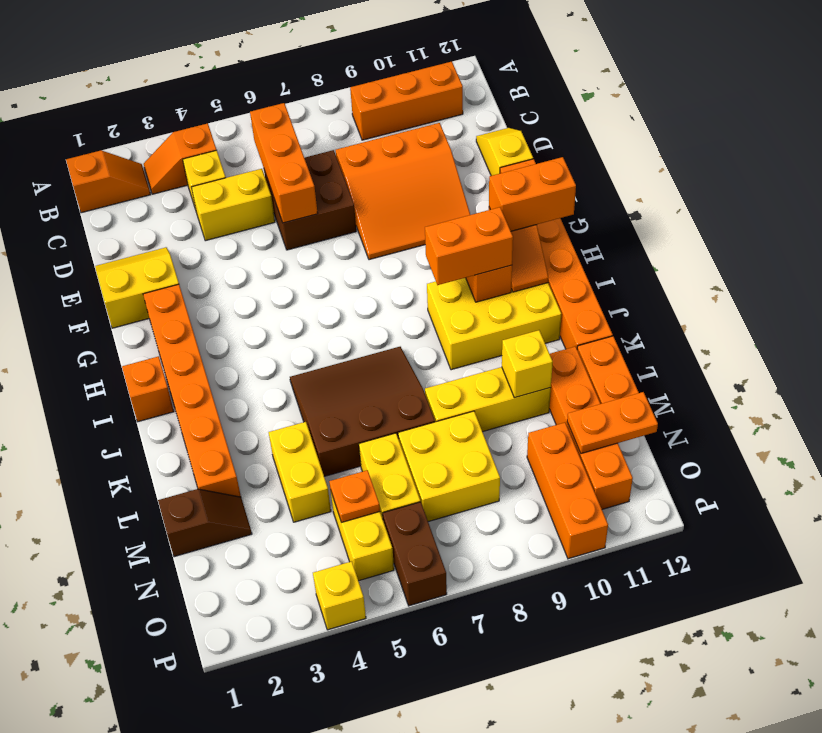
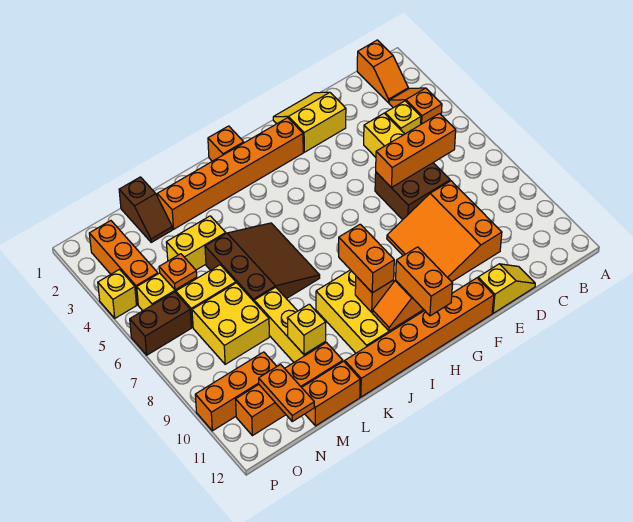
orange 1x3 brick [350,62,463,140] -> orange 1x3 brick moved to [89,221,158,305]
yellow 2x2 slope [95,247,179,328] -> yellow 2x2 slope turned to [273,92,346,152]

